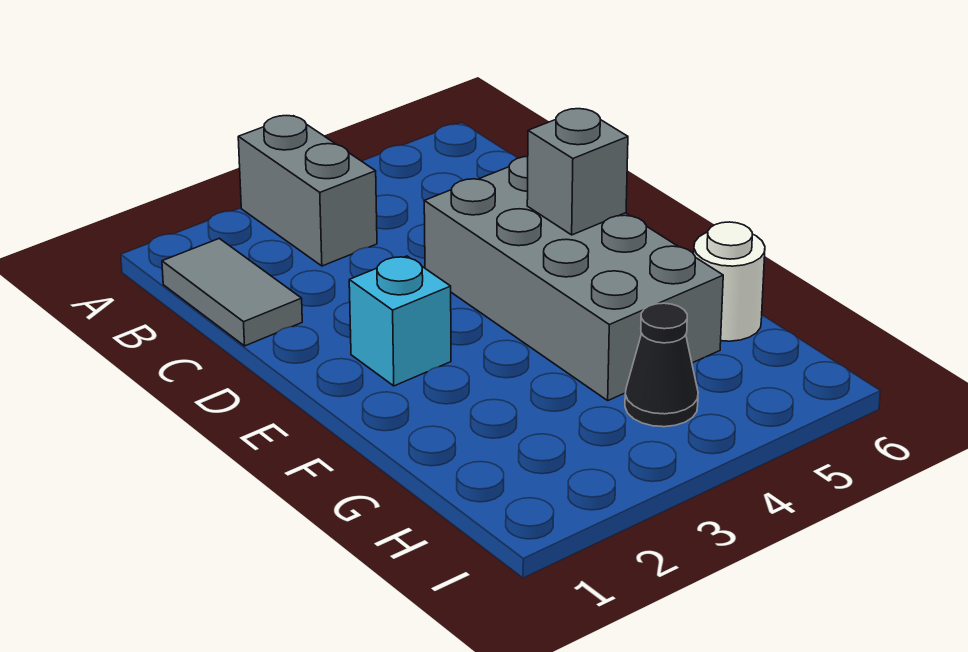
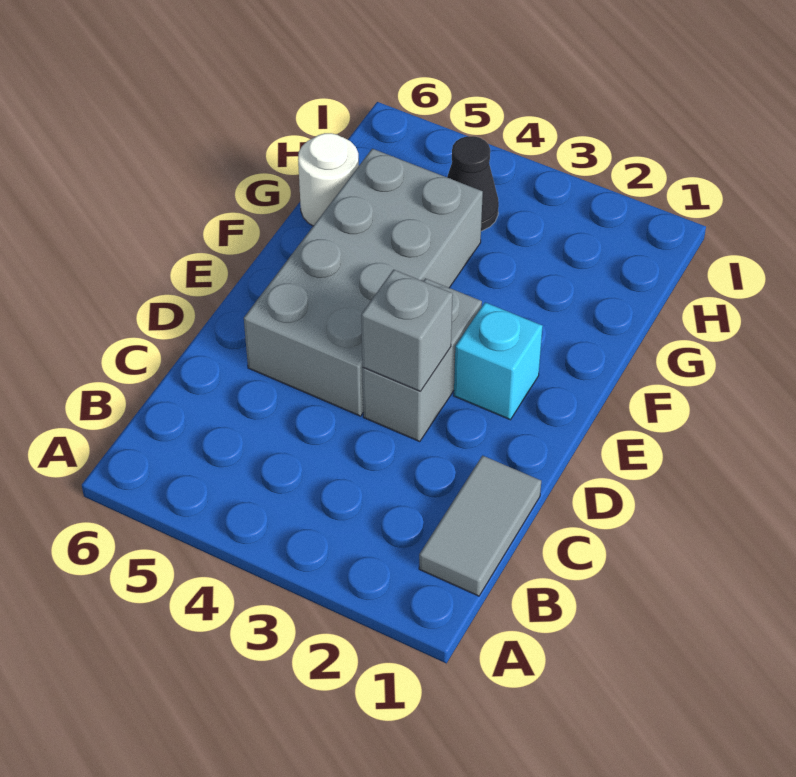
grey 1x2 brick [238,116,377,266] -> grey 1x2 brick moved to [362,278,482,441]
grey 1x1 brick [527,109,628,235] -> grey 1x1 brick moved to [361,270,453,391]

